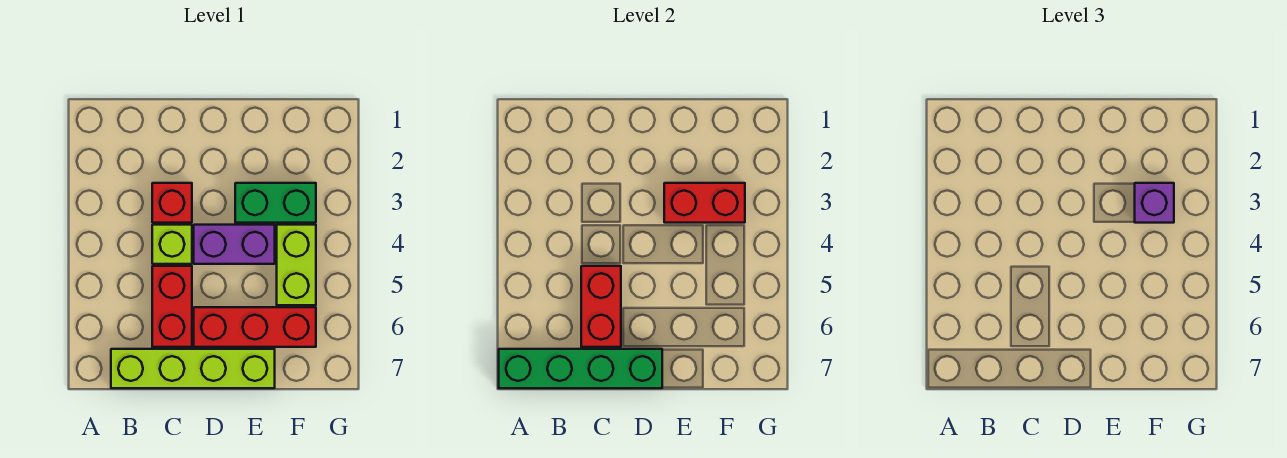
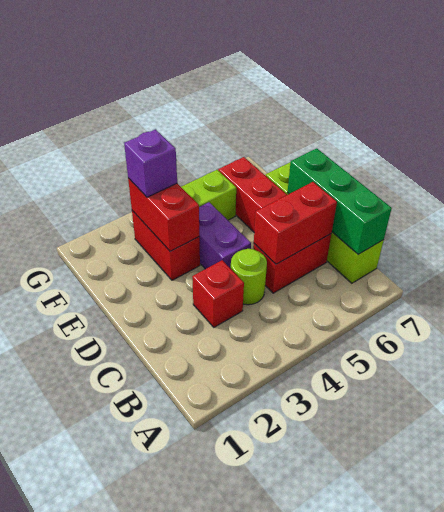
green 1x4 brick [499,349,662,388] -> green 1x3 brick [287,148,392,254]
lime 1x1 brick [152,225,192,264] -> lime 1x1 round brick [231,249,267,305]
green 1x2 brick [235,183,316,223] -> red 1x2 brick [132,211,200,280]

